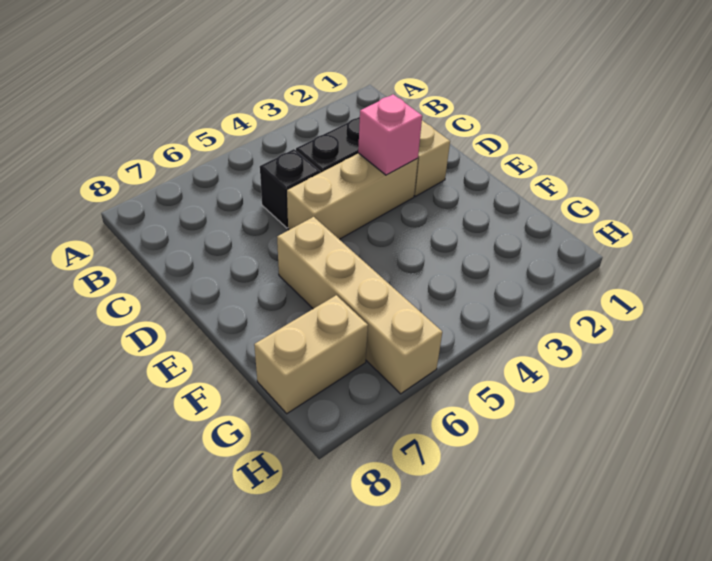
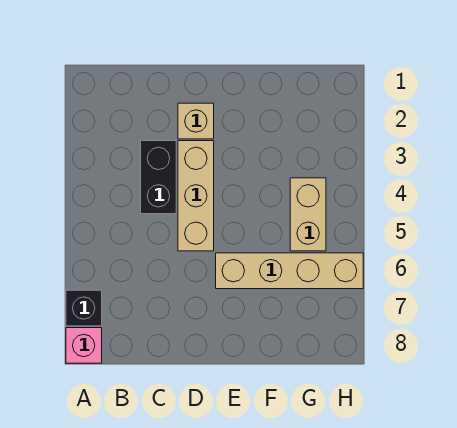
black 1x1 brick [260,149,320,228] -> black 1x1 brick moved to [66,290,102,326]
pink 1x1 brick [358,94,422,175] -> pink 1x1 brick moved to [66,328,102,363]
tan 1x2 brick [254,295,368,414] -> tan 1x2 brick moved to [290,178,326,251]

